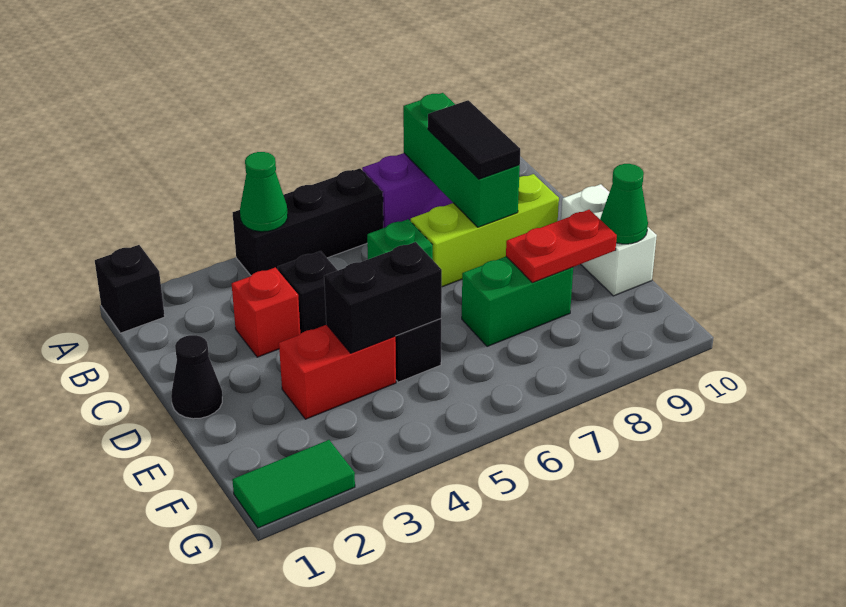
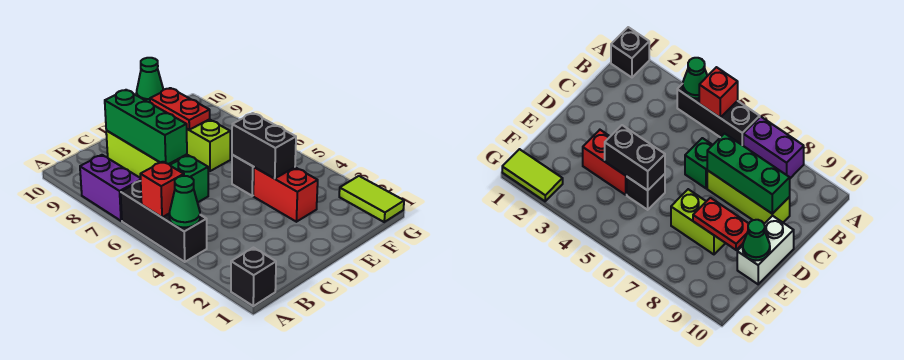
green 1x3 brick [403,93,520,227] -> green 1x3 brick turned to [105,90,187,164]
black 1x2 tile [428,100,520,179] -> none
red 1x1 brick [232,267,300,357] -> red 1x1 brick moved to [140,162,184,217]
black 1x1 brick [278,251,338,334] -> none
black 1x1 cone [171,335,222,419] -> none
green 1x2 brick [462,257,573,347] -> lime 1x2 brick [187,119,230,171]
green 1x2 tile [232,440,355,528] -> lime 1x2 tile [339,176,404,222]

